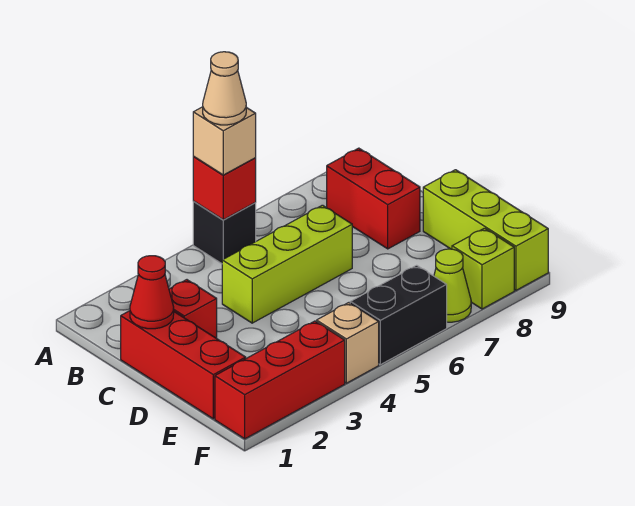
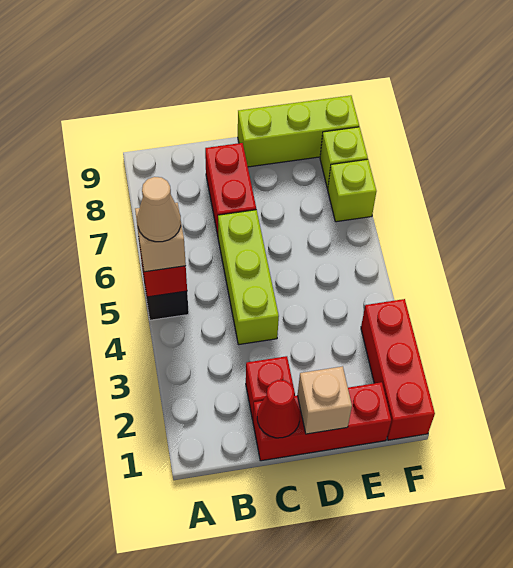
red 1x2 brick [327,148,420,249] -> red 1x2 brick turned to [205,143,256,235]
tan 1x1 brick [317,303,379,383] -> tan 1x1 brick moved to [298,366,352,434]
black 1x2 brick [350,265,447,365] -> none
lime 1x1 cone [434,249,471,322] -> lime 1x1 brick [328,159,377,222]

